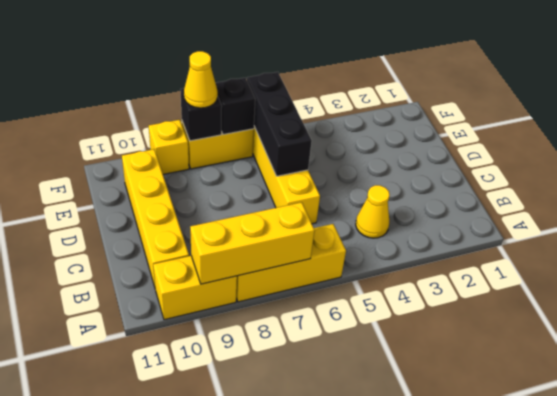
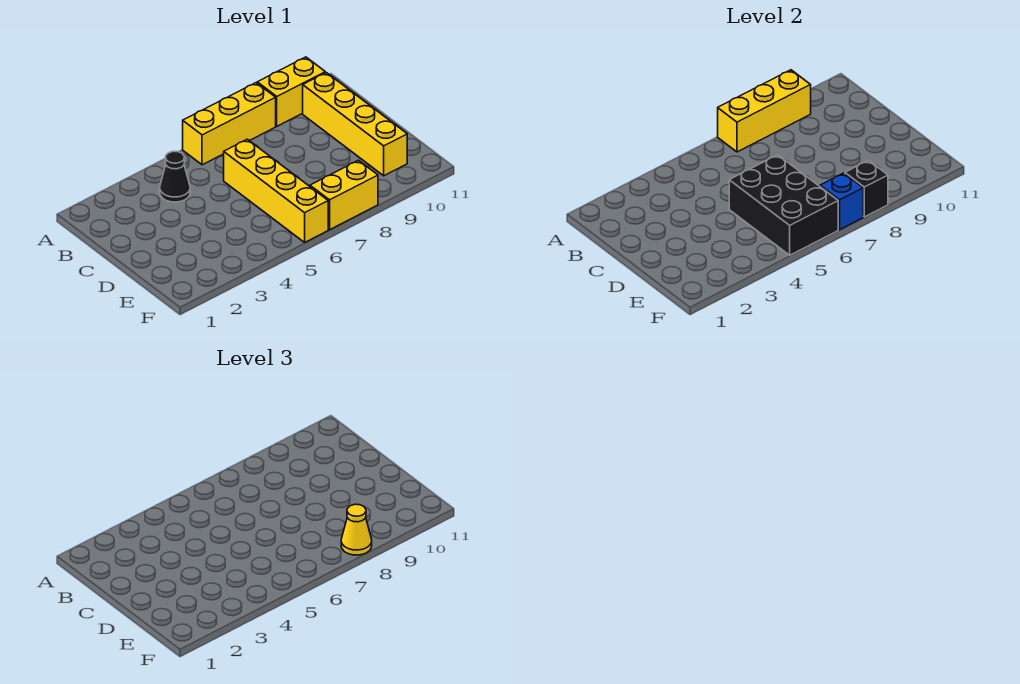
yellow 1x1 cone [356,185,390,238] -> black 1x1 cone [160,151,190,202]
black 1x3 brick [247,72,312,176] -> black 2x3 brick [729,155,838,255]
black 1x1 brick [216,78,255,135] -> blue 1x1 brick [820,173,863,230]
yellow 1x1 brick [149,120,189,174] -> none

